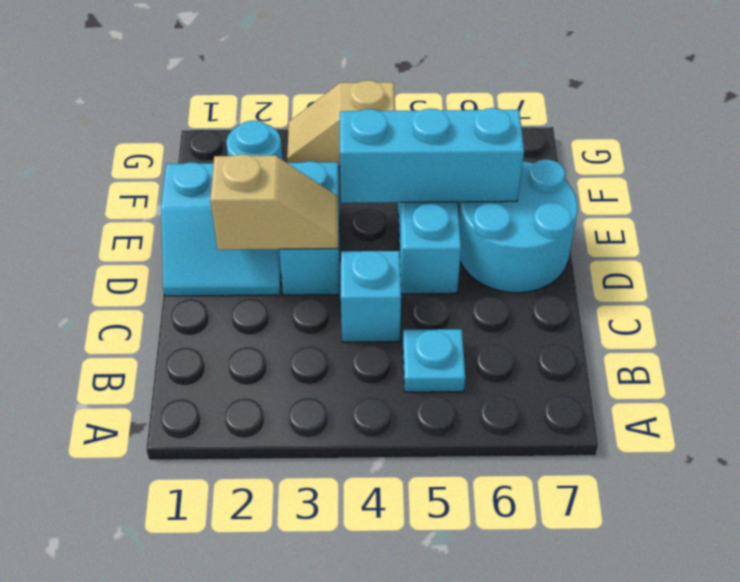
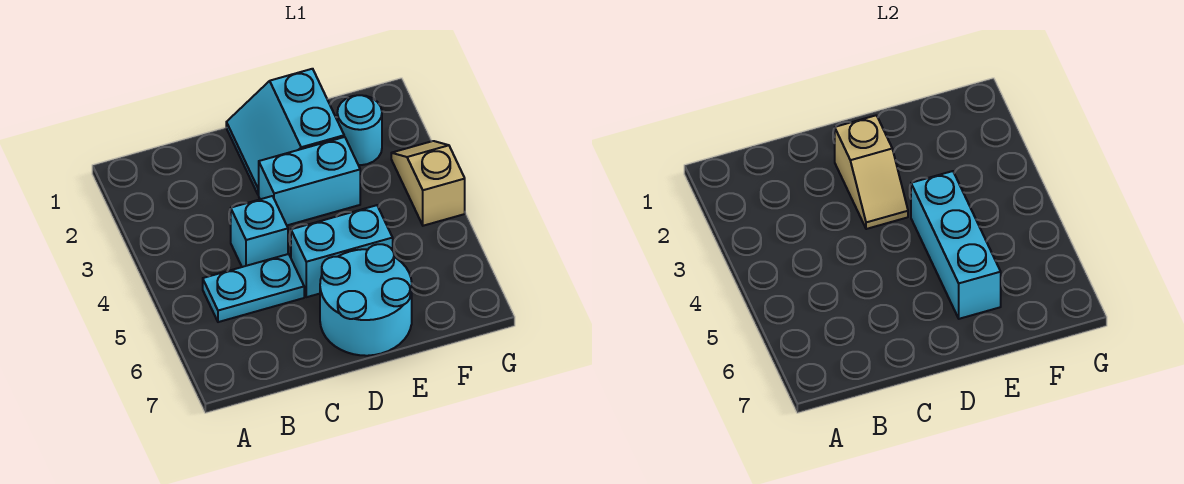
cyan 1x1 plate [403,329,465,392] -> cyan 1x2 plate [203,254,304,322]

